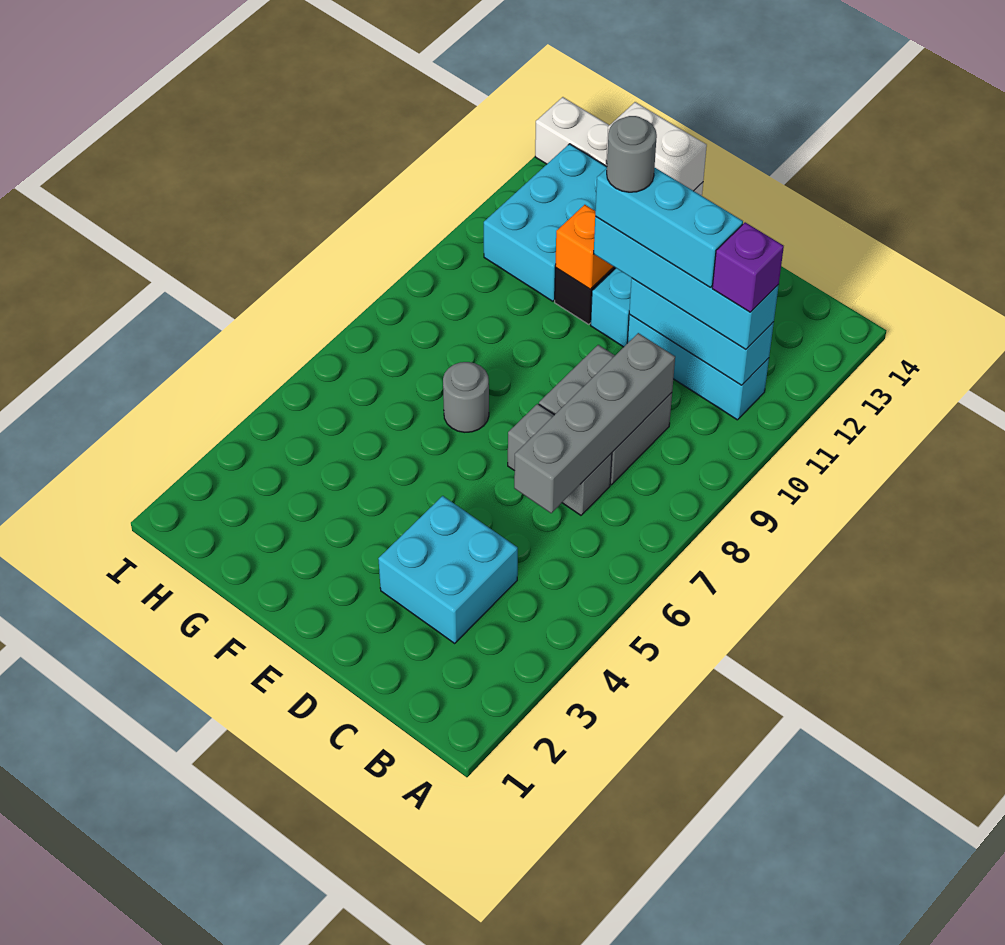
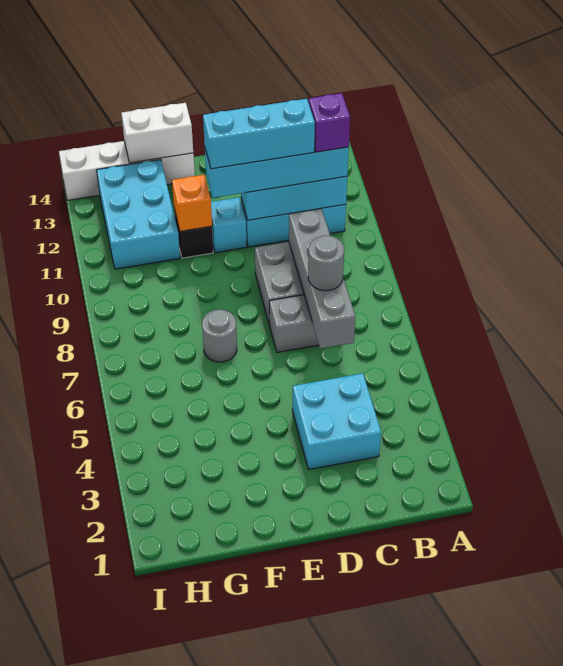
grey 1x1 round brick [607,116,657,192] -> grey 1x1 round brick moved to [308,235,344,291]

